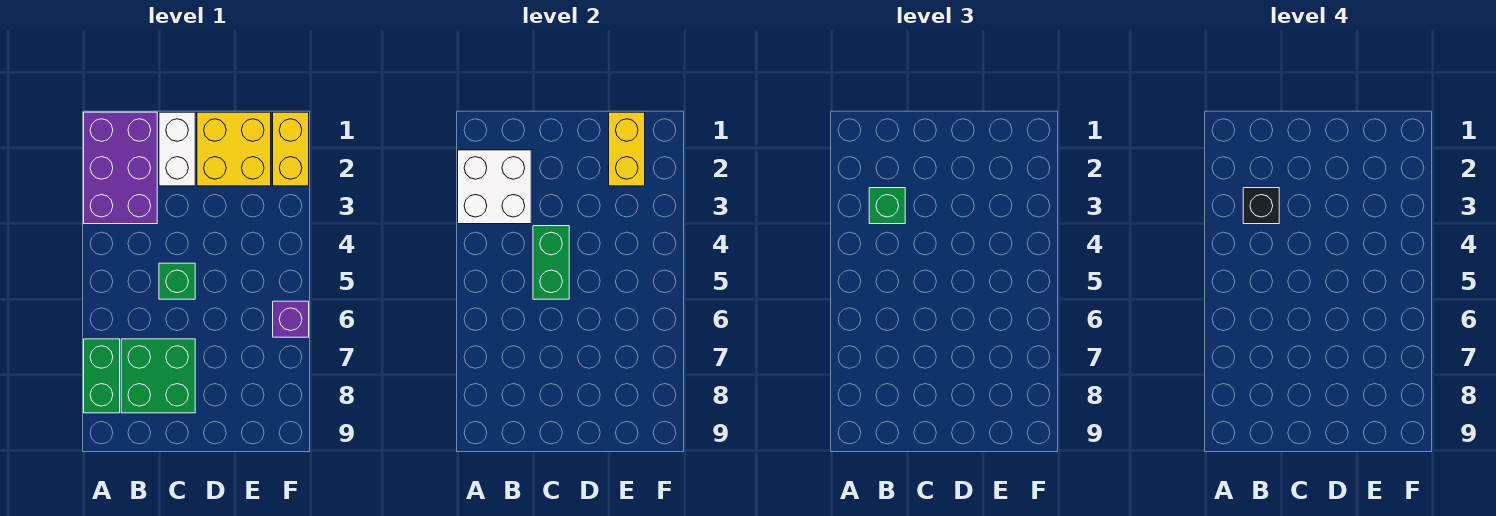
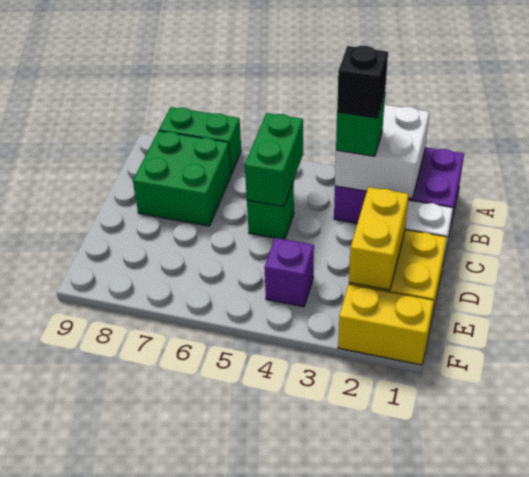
green 1x2 brick [533,226,569,299] -> green 1x2 brick turned to [245,113,303,207]
yellow 1x2 brick [609,112,645,186] -> yellow 1x2 brick turned to [349,187,409,290]
purple 1x1 brick [273,301,309,337] -> purple 1x1 brick moved to [264,238,314,307]

